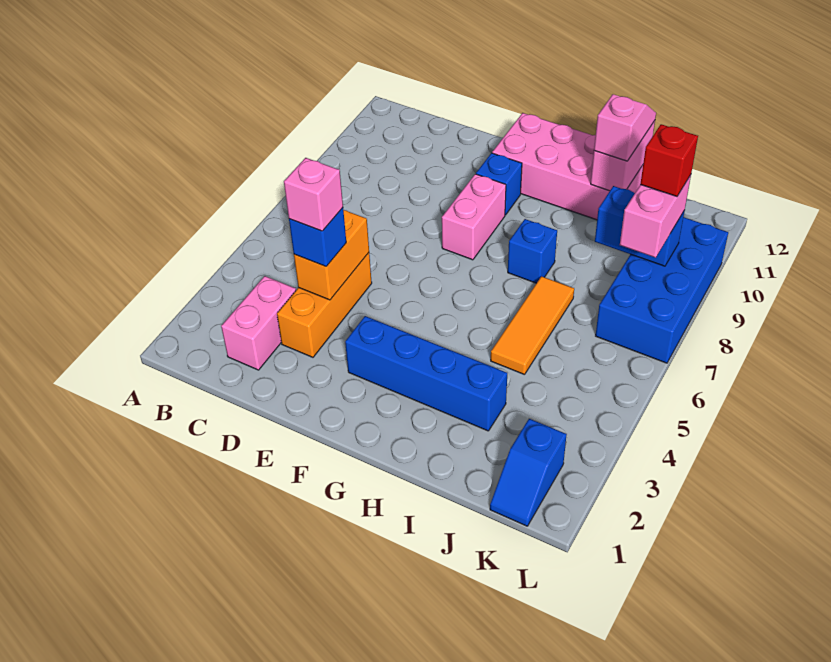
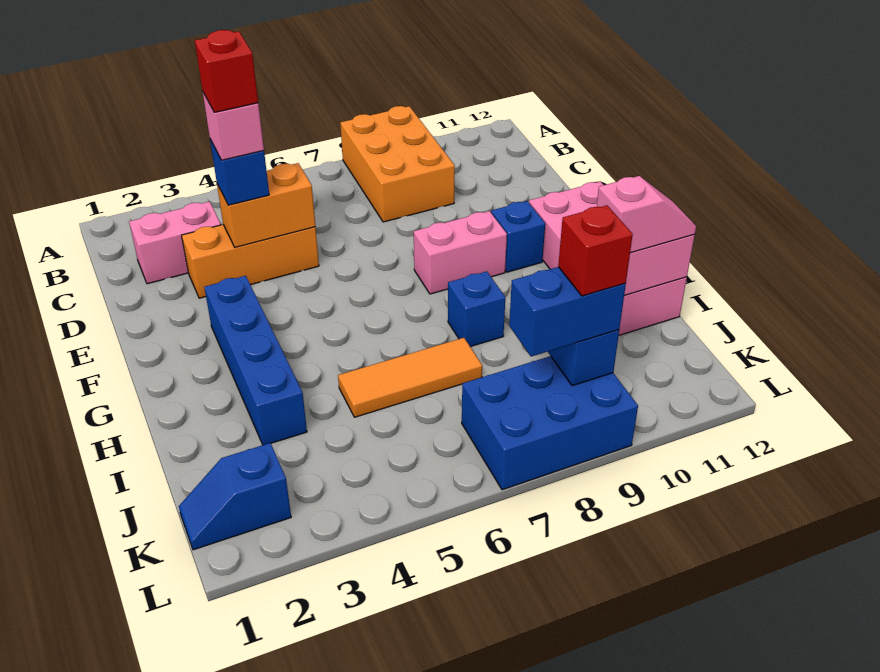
none -> orange 2x3 brick [340,106,455,222]
none -> red 1x1 brick [195,30,258,113]
blue 2x4 brick [596,217,728,363] -> blue 2x3 brick [462,356,638,490]
pink 1x2 brick [620,175,691,258] -> blue 1x2 brick [509,267,626,357]

